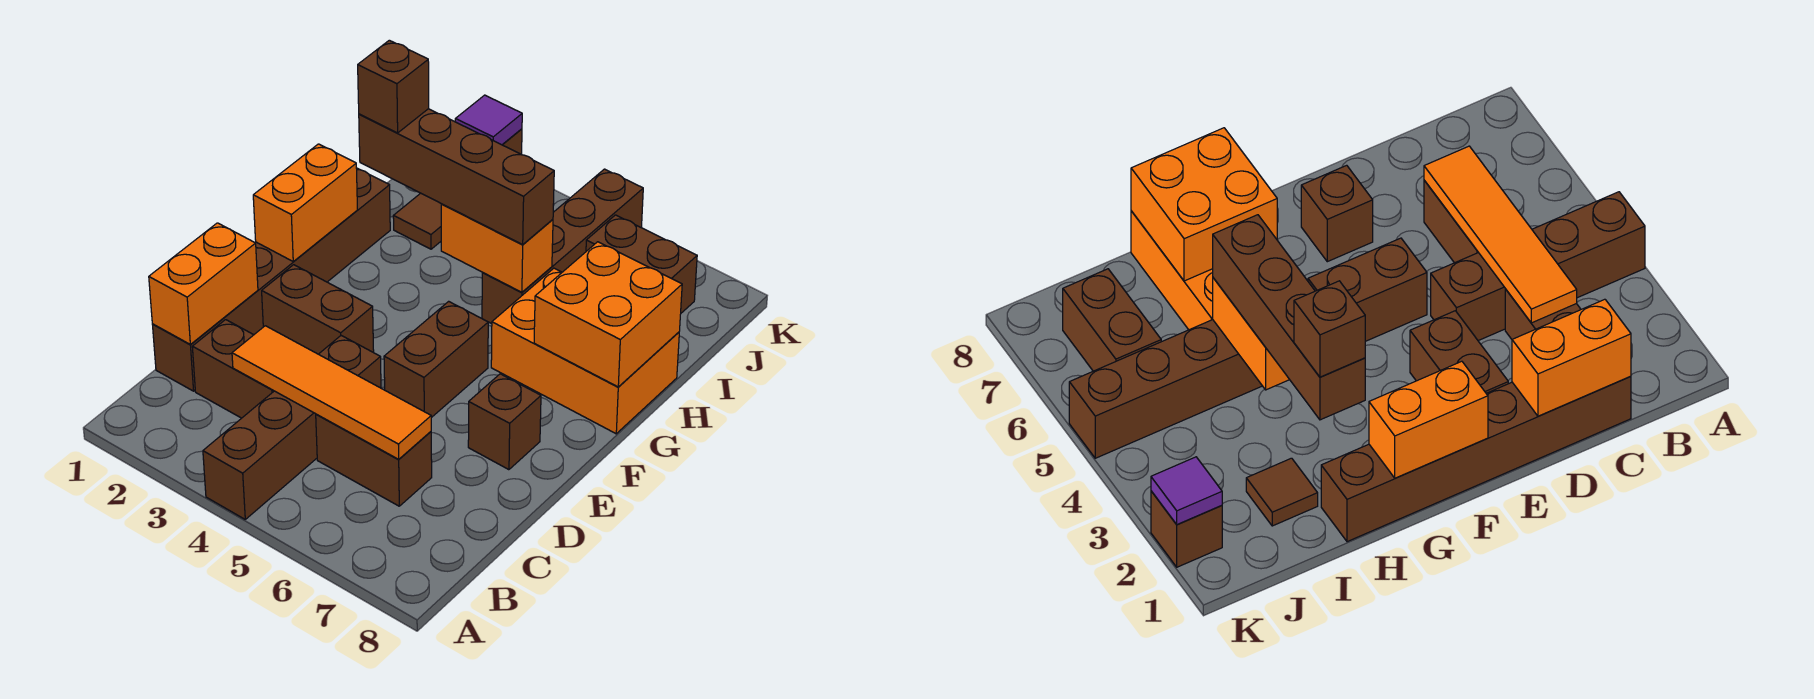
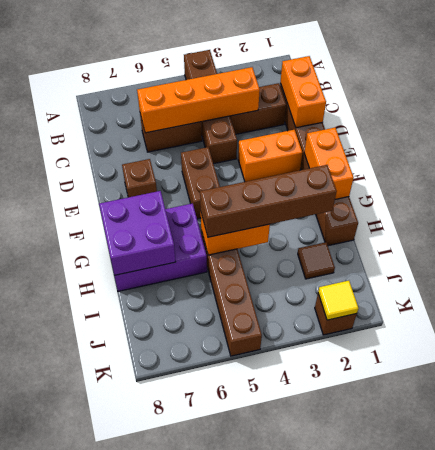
orange 1x4 tile [232,326,431,459] -> orange 1x4 brick [137,67,260,133]
brown 1x2 brick [262,265,374,354] -> orange 1x2 brick [238,130,302,182]
orange 2x3 brick [491,268,679,434] -> purple 2x3 brick [114,204,207,291]
orange 2x2 brick [534,242,682,387] -> purple 2x2 brick [99,191,176,275]
brown 1x1 brick [358,40,429,133] -> none
brown 1x2 brick [586,215,697,313] -> none
purple 1x1 tile [455,95,522,145] -> yellow 1x1 tile [318,281,358,320]

